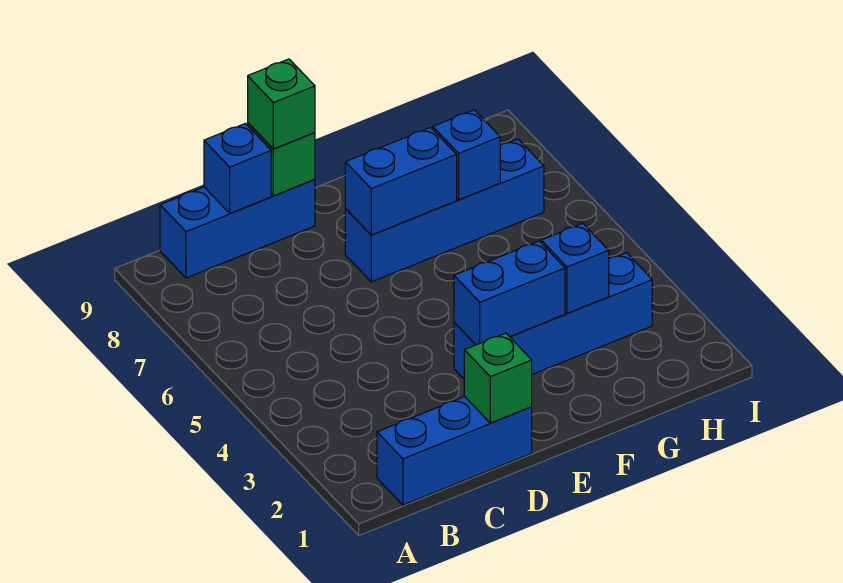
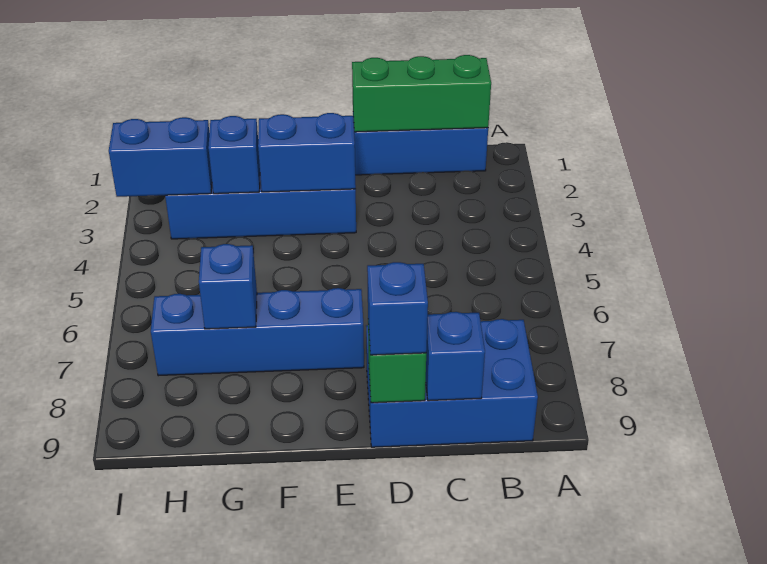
blue 1x3 brick [160,180,315,278] -> blue 2x3 brick [366,319,538,447]
green 1x1 brick [464,333,532,423] -> green 1x3 brick [352,55,491,132]
green 1x1 brick [248,59,315,149] -> blue 1x1 brick [367,262,428,355]
blue 1x2 brick [345,127,457,235] -> blue 1x2 brick moved to [109,117,212,197]

